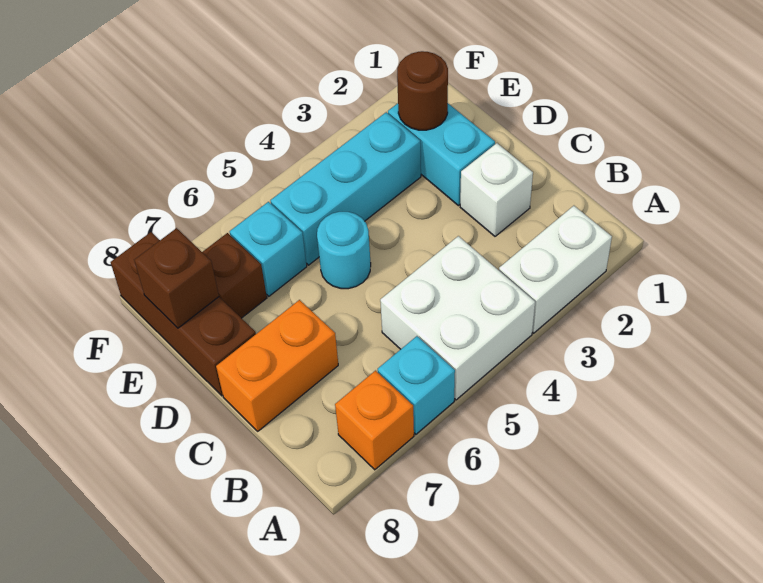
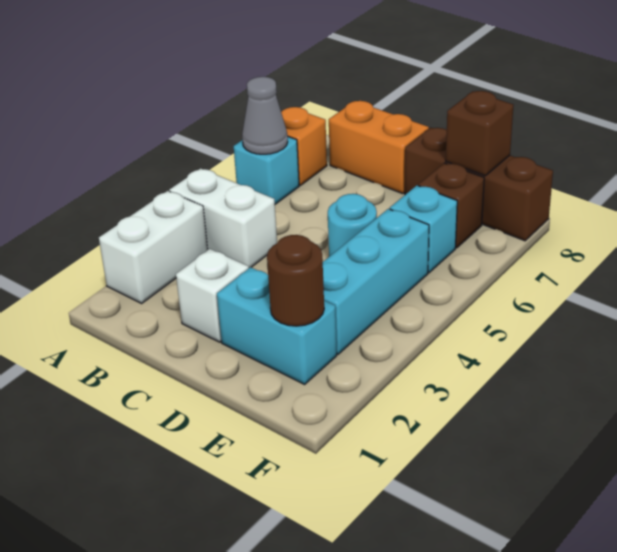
white 2x2 brick [380,236,535,400] -> white 1x2 brick [169,168,277,268]
none -> grey 1x1 cone [242,77,288,154]
orange 1x2 brick [216,300,338,431] -> orange 1x2 brick turned to [329,101,429,194]

